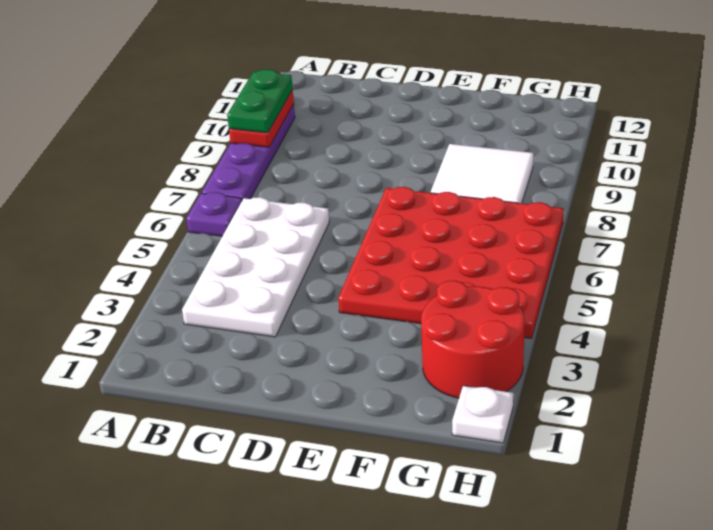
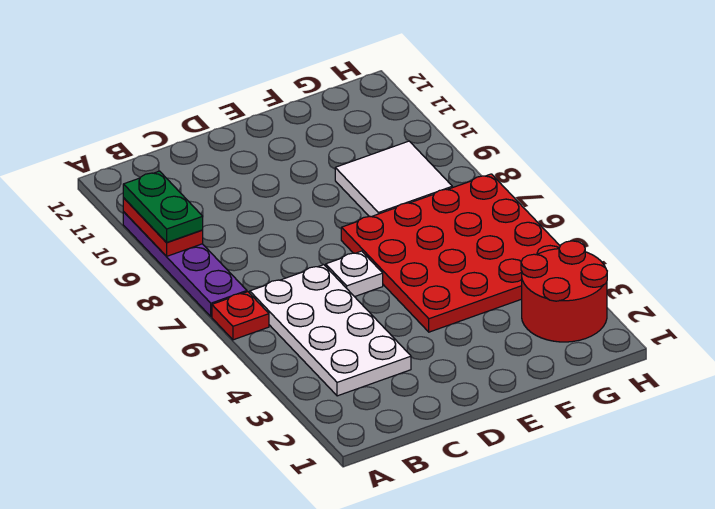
purple 1x1 plate [186,192,242,236] -> red 1x1 plate [212,292,269,340]
white 1x1 plate [452,386,513,443] -> white 1x1 plate moved to [326,251,383,297]

